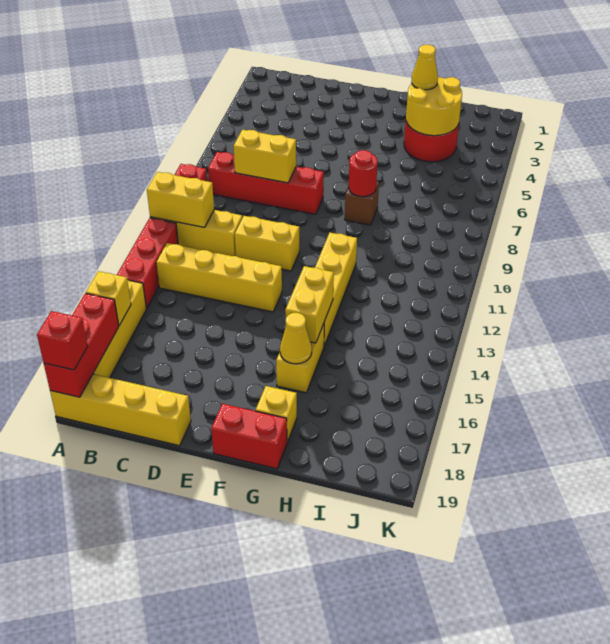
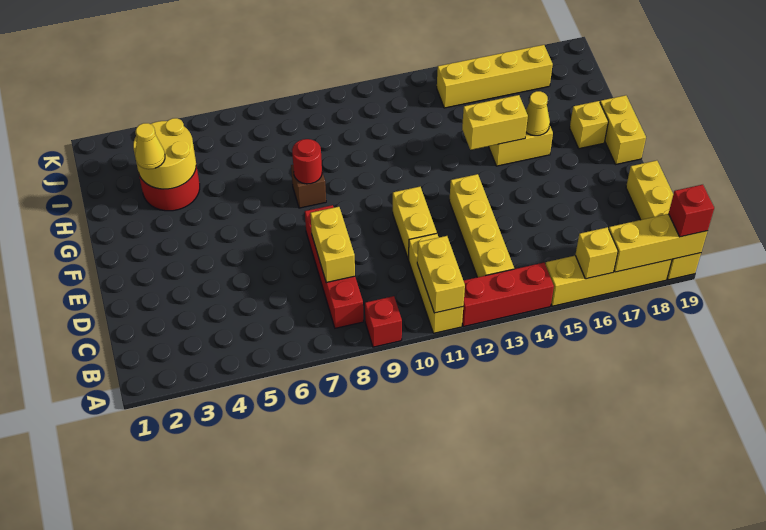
red 1x3 brick [44,293,119,397] -> yellow 1x3 brick [609,214,707,272]
red 1x2 brick [211,404,287,469] -> yellow 1x2 brick [600,95,646,164]
yellow 1x4 brick [315,233,357,346] -> yellow 1x4 brick moved to [437,45,553,108]

